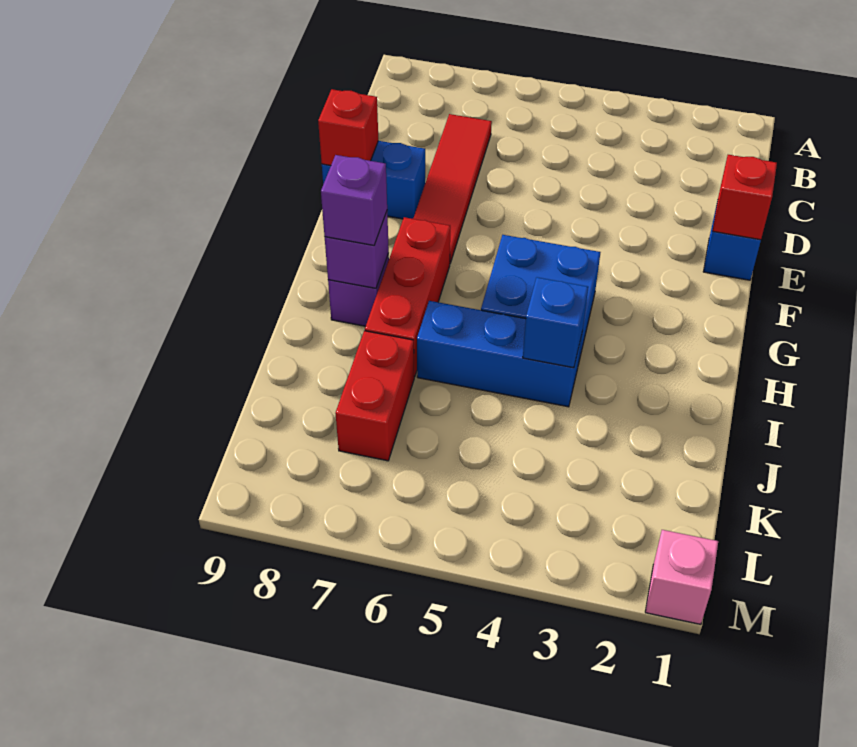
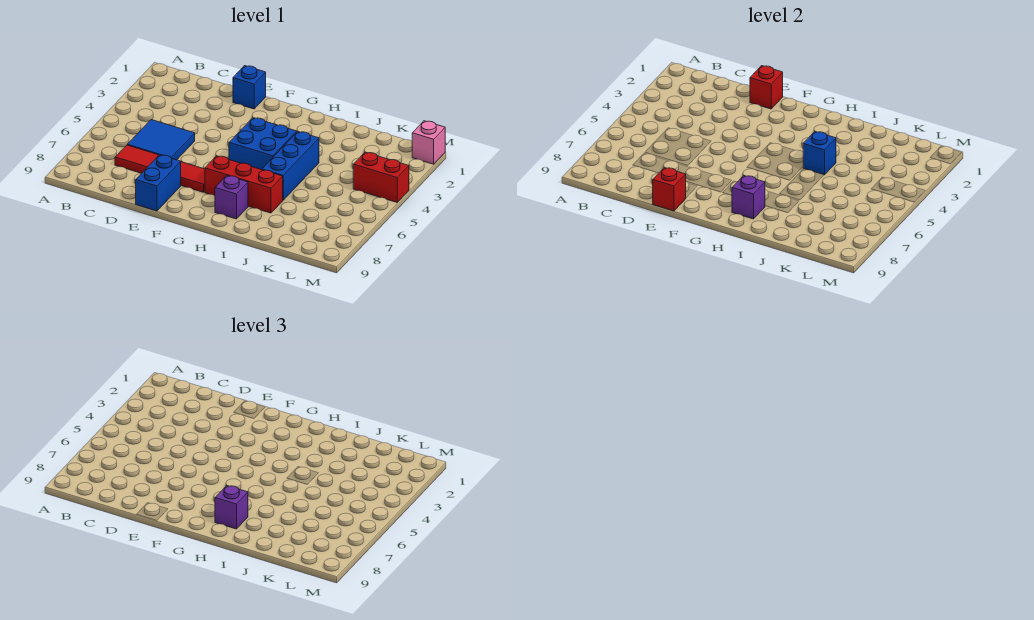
none -> blue 2x2 tile [127,120,195,160]
red 1x2 brick [335,331,414,461] -> red 1x2 brick moved to [353,152,409,202]

